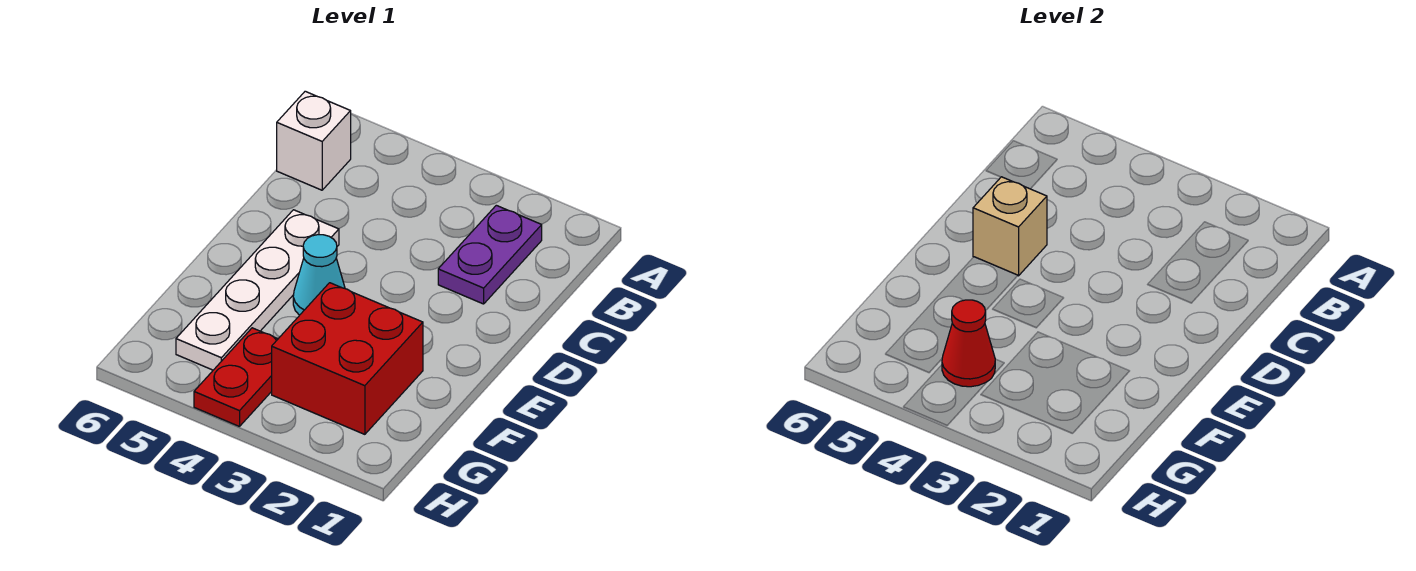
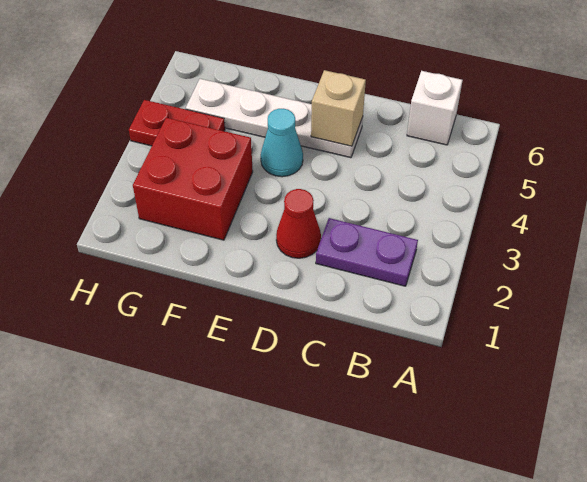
red 1x1 cone [942,300,995,387] -> red 1x1 cone moved to [276,189,321,258]

